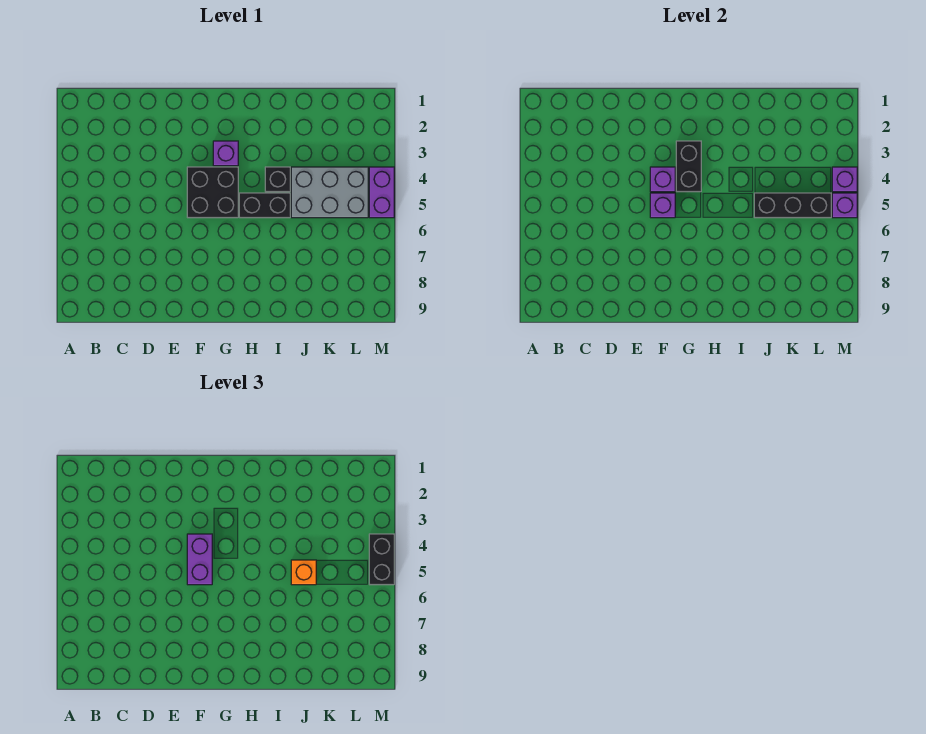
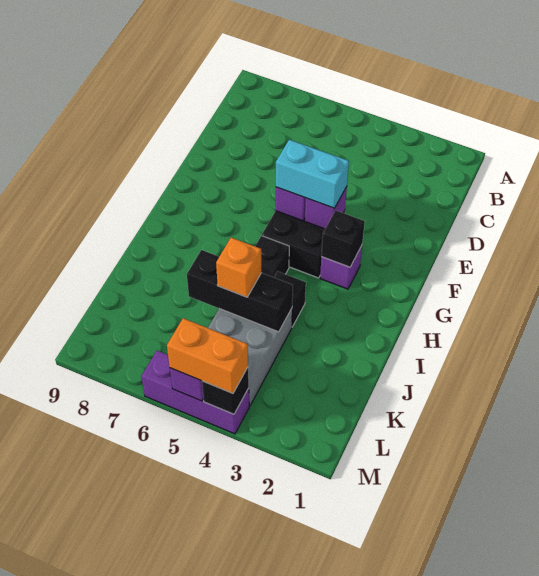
purple 1x2 brick [187,534,212,585] -> cyan 1x2 brick [276,140,349,208]
black 1x2 brick [676,141,701,192] -> black 1x1 brick [321,210,365,267]
black 1x3 brick [754,193,831,218] -> black 1x3 brick turned to [187,250,293,332]
purple 1x2 brick [369,167,394,218] -> purple 1x3 brick [141,350,249,434]
purple 1x1 brick [832,167,857,192] -> black 1x1 brick [202,367,249,414]
black 1x2 brick [369,534,394,585] -> orange 1x2 brick [167,318,248,393]

